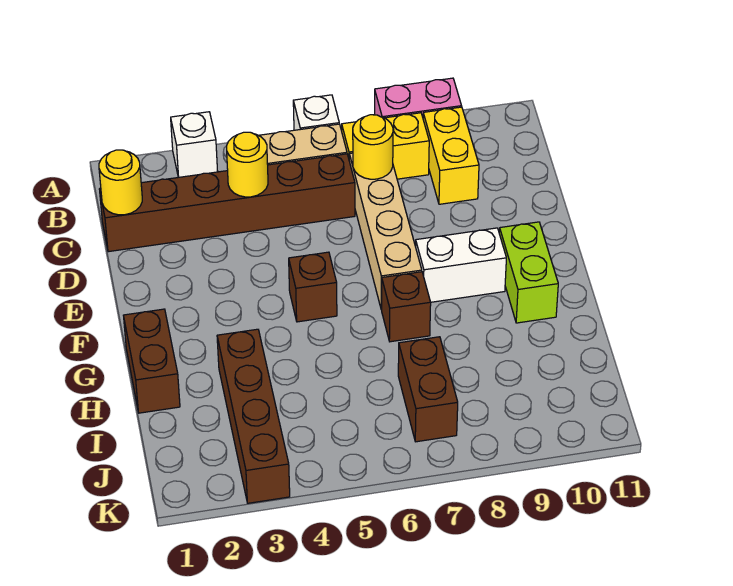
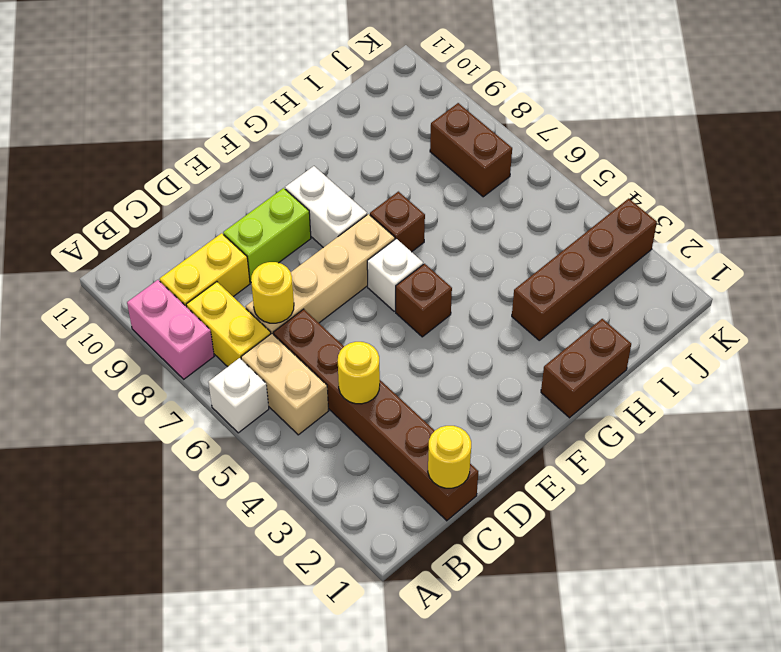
white 1x1 brick [171,112,218,177] -> white 1x1 brick moved to [367,239,423,311]
lime 1x2 brick [499,222,558,323] -> lime 1x2 brick moved to [223,188,311,282]
brown 1x2 brick [398,337,458,442] -> brown 1x2 brick turned to [430,103,512,197]

